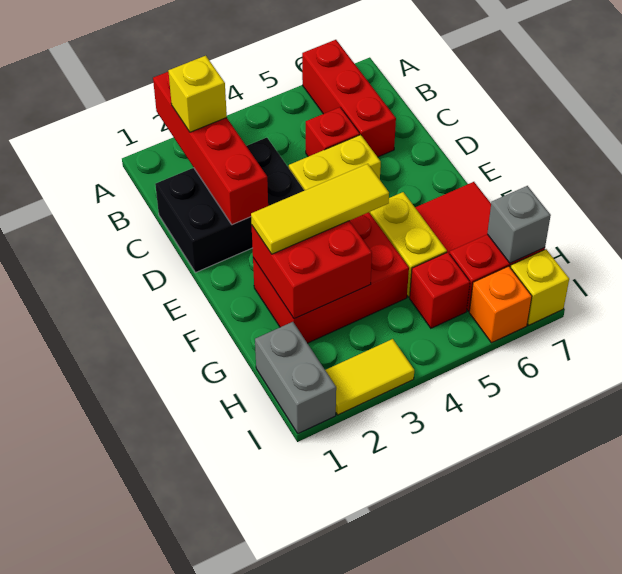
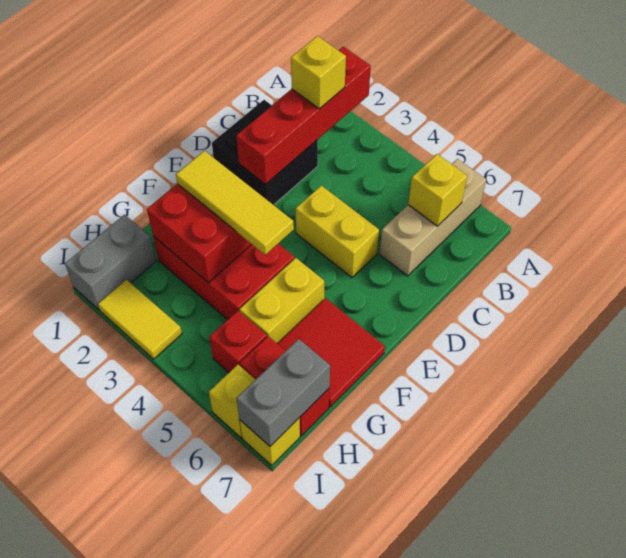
red 1x3 brick [302,40,396,157] -> tan 1x3 brick [380,159,486,276]
none -> yellow 1x1 brick [408,154,467,226]
black 2x3 brick [155,138,304,273] -> black 2x2 brick [212,100,318,205]
red 1x1 brick [306,107,360,157] -> none
grey 1x1 brick [487,186,551,263] -> grey 1x2 brick [237,339,330,446]
orange 1x1 brick [469,266,532,343] -> yellow 1x1 brick [209,365,256,438]

